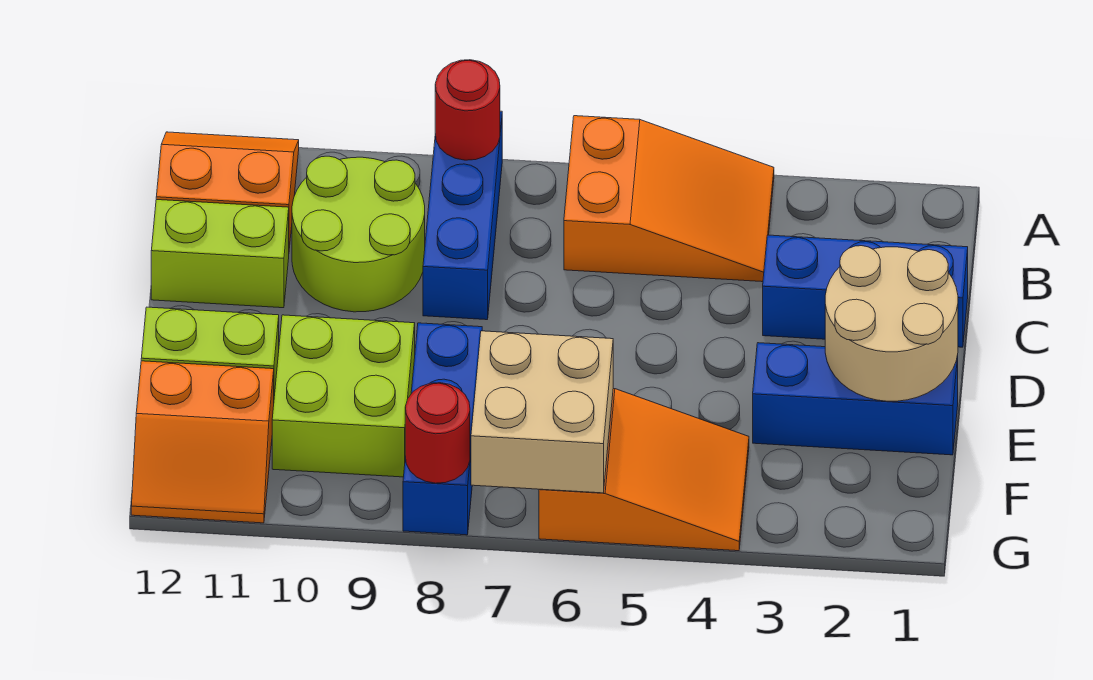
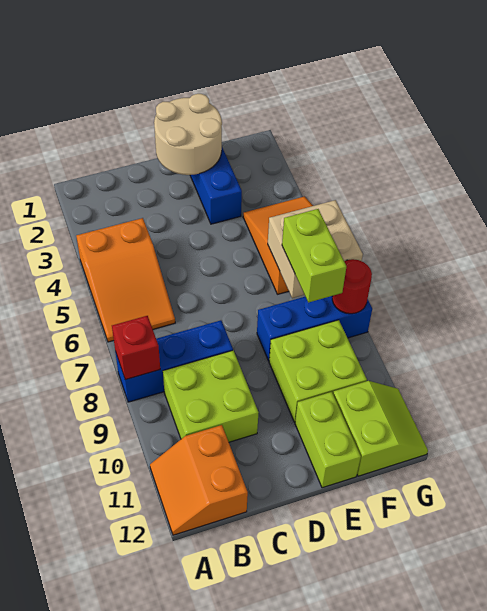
orange 2x3 slope [564,116,774,282] -> orange 2x3 slope turned to [76,218,175,342]
red 1x1 round brick [435,60,500,160] -> red 1x1 brick [112,316,160,380]
lime 2x2 round brick [292,156,425,312] -> lime 2x2 brick [163,351,259,442]
blue 1x3 brick [763,235,968,347] -> none
lime 1x2 brick [151,200,289,308] -> lime 1x2 brick moved to [282,209,346,303]
orange 2x2 slope [131,361,274,523] -> lime 2x2 slope [333,381,428,476]

